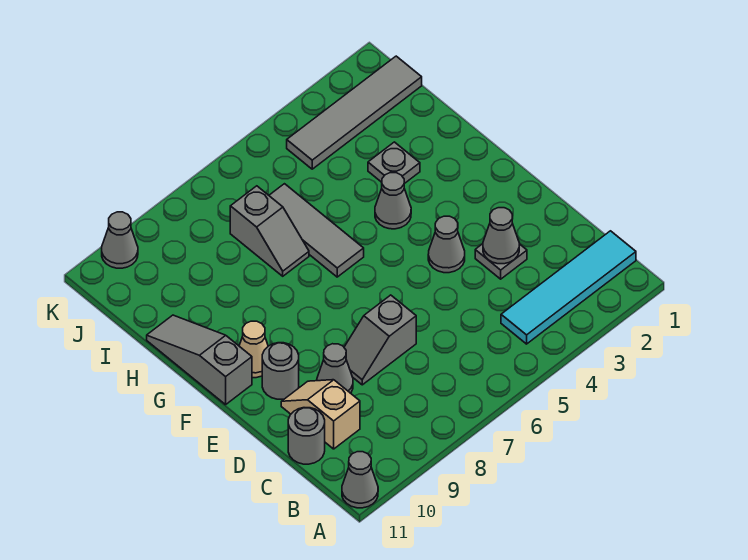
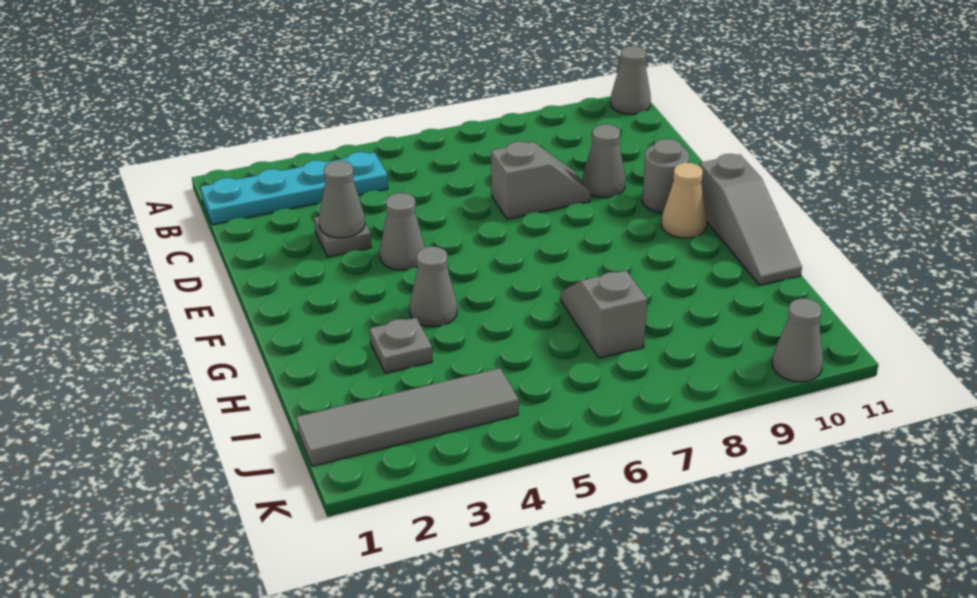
cyan 1x4 tile [501,231,636,344] -> cyan 1x4 plate [201,152,388,225]
tan 1x2 slope [281,380,360,449] -> none
grey 1x1 round brick [288,408,325,464] -> none
grey 1x3 tile [269,184,364,277] -> none

